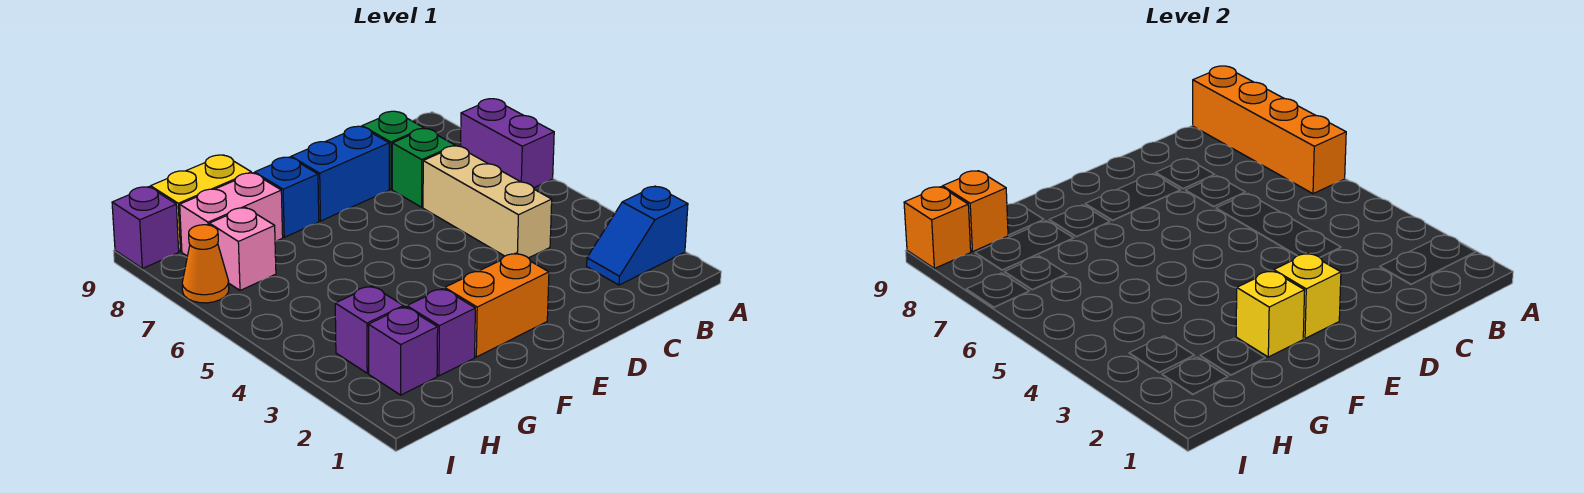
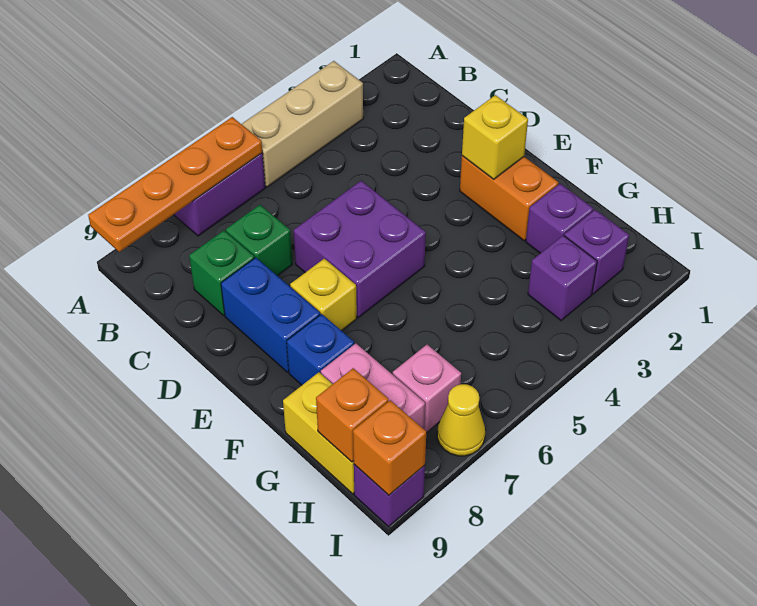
blue 1x2 slope [587,186,688,285] -> none
orange 1x4 brick [1193,66,1346,194] -> orange 1x4 plate [88,117,262,252]
tan 1x3 brick [423,146,552,258] -> tan 1x3 brick moved to [242,61,363,187]
none -> purple 2x2 brick [294,181,426,317]
yellow 1x1 brick [1236,271,1305,357] -> yellow 1x1 brick moved to [290,259,357,331]
orange 1x1 cone [182,225,229,303] -> yellow 1x1 cone [437,384,485,456]

